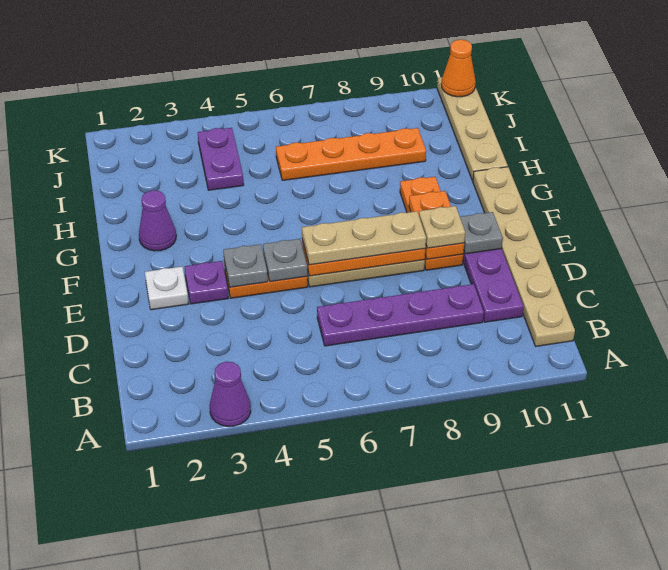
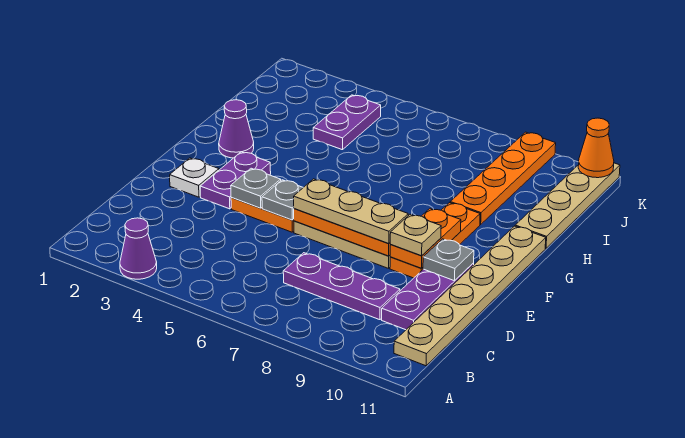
purple 1x4 plate [317,284,484,346] -> purple 1x3 plate [283,253,400,320]
purple 1x1 plate [185,261,228,304] -> purple 1x2 plate [200,152,271,209]
orange 1x4 plate [276,128,426,180] -> orange 1x4 plate turned to [450,132,556,224]

